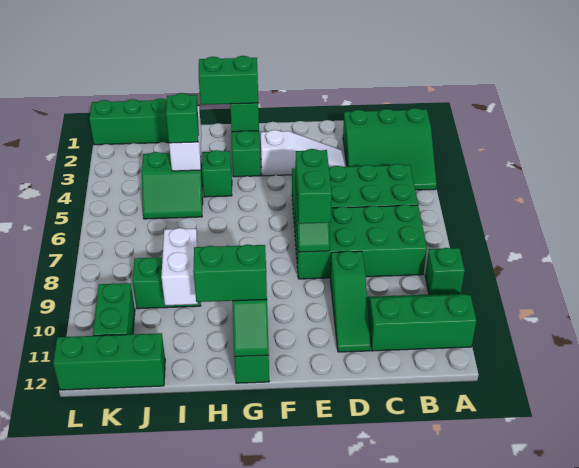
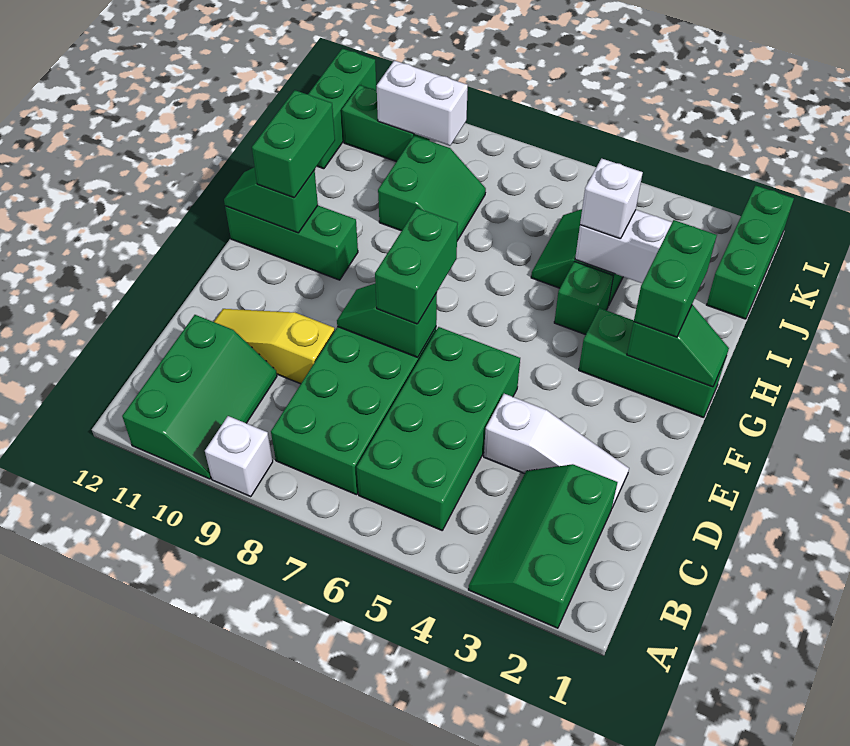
green 3x3 slope [343,108,437,190] -> green 2x3 slope [469,464,617,628]
green 1x1 brick [425,248,465,294] -> white 1x1 brick [205,416,273,497]
white 1x3 slope [260,130,346,176] -> white 1x3 slope turned to [484,394,629,507]
green 1x3 slope [330,251,371,352] -> yellow 1x3 slope [214,309,335,384]
green 1x2 brick [295,149,332,224] -> green 1x2 brick turned to [375,208,458,324]
green 1x1 brick [166,93,199,143] -> white 1x1 brick [580,158,643,239]
white 1x2 brick [161,228,198,305] -> white 1x2 brick moved to [377,60,468,146]

